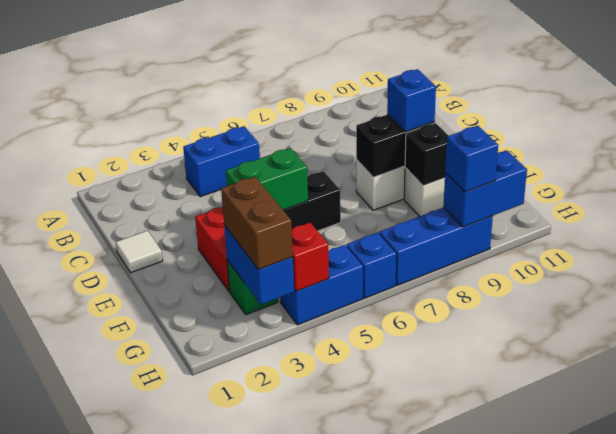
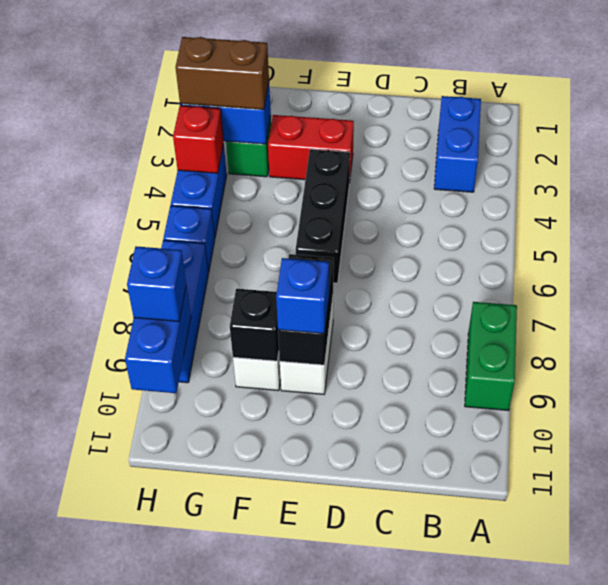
blue 1x2 brick [183,126,260,197] -> blue 1x2 brick moved to [434,96,481,192]
white 1x1 tile [116,231,163,273] -> none
green 1x2 brick [226,148,308,210] -> green 1x2 brick moved to [465,302,517,411]

